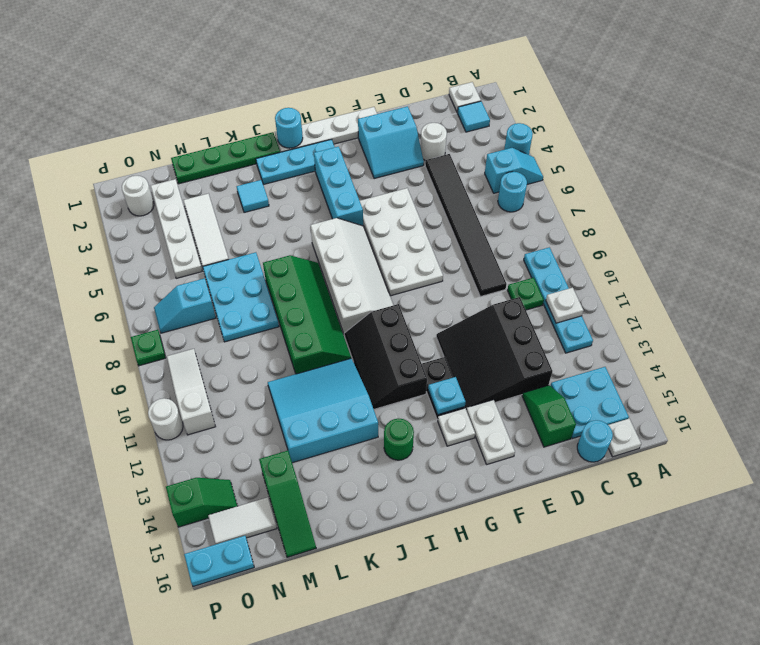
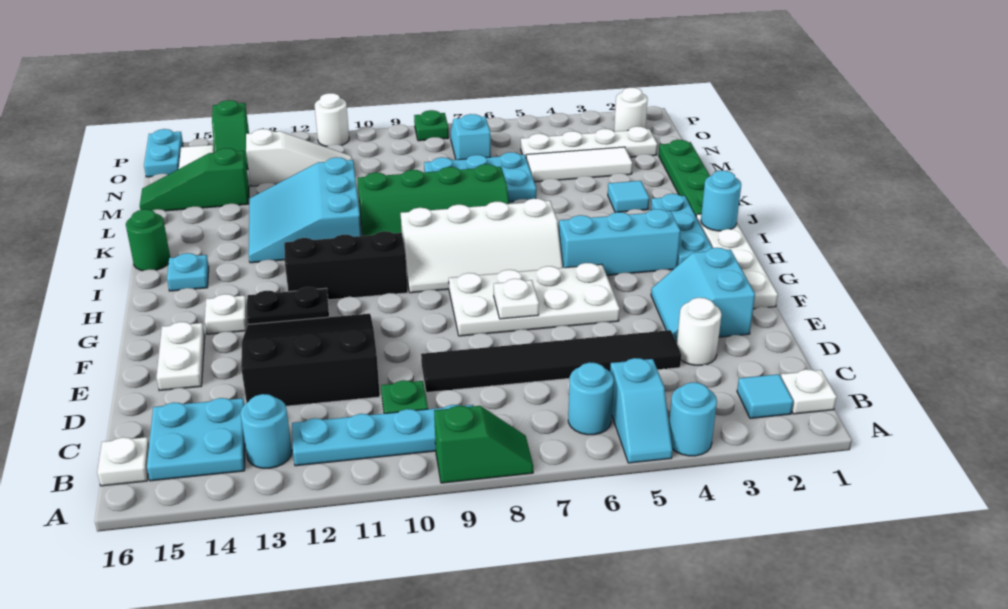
white 1x1 plate [546,288,583,323] -> white 1x1 plate moved to [494,279,539,319]
cyan 1x1 round brick [577,420,613,462] -> cyan 1x1 round brick moved to [240,394,292,468]
green 1x2 slope [522,385,576,447] -> green 1x2 slope moved to [434,406,533,483]
white 1x2 plate [466,400,515,464] -> white 1x2 plate turned to [156,322,205,391]
cyan 1x1 plate [428,377,466,415] -> cyan 1x1 plate moved to [167,253,209,291]
green 1x1 round brick [384,419,414,460] -> green 1x1 round brick moved to [126,209,170,271]
cyan 3x3 slope [268,358,378,463] -> cyan 3x3 slope turned to [249,157,361,263]
white 1x3 slope [167,349,216,435] -> white 1x3 slope moved to [246,129,352,186]

